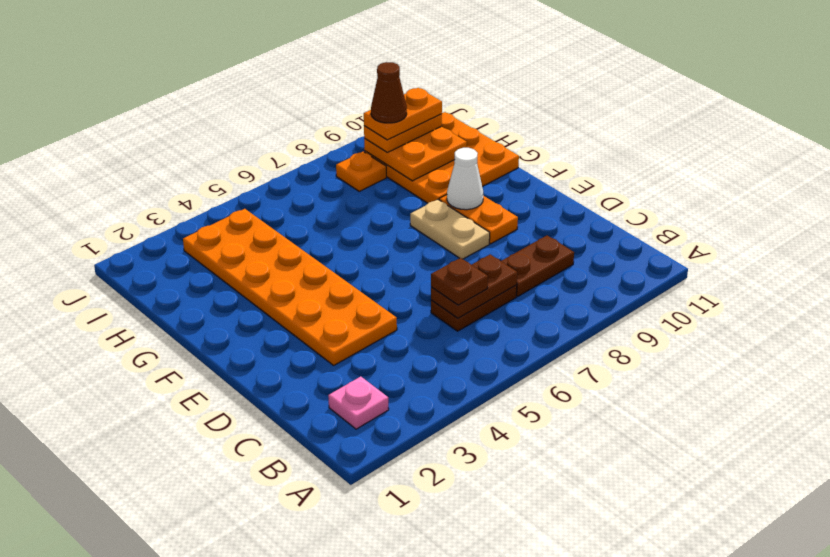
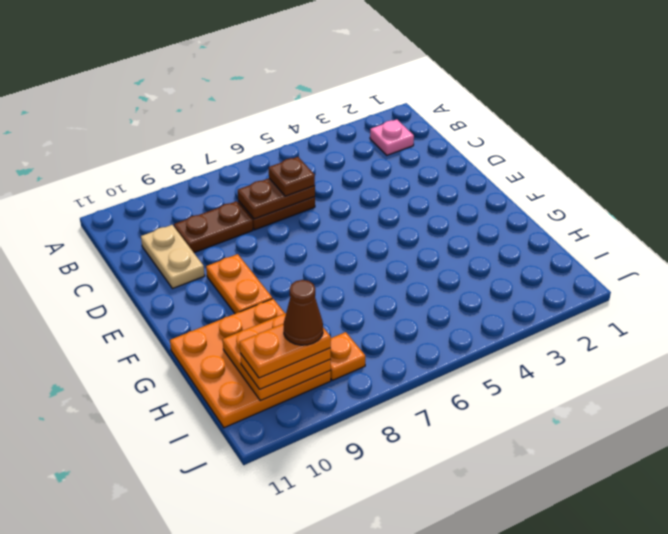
orange 2x6 plate [183,209,397,365] -> none
tan 1x2 plate [410,199,490,259] -> tan 1x2 plate moved to [141,225,205,289]
white 1x1 cone [447,148,483,210] -> none

